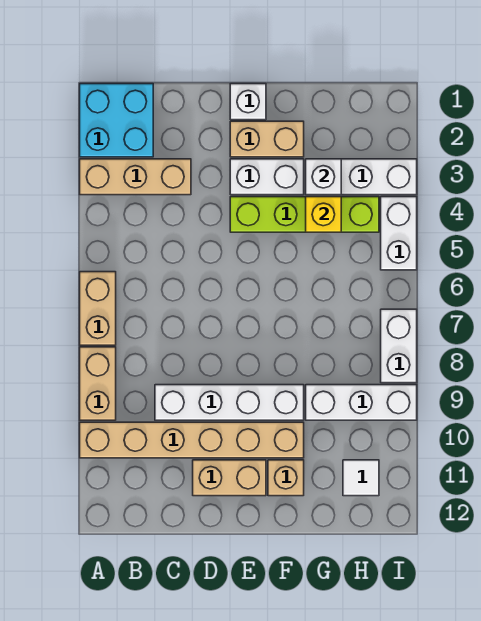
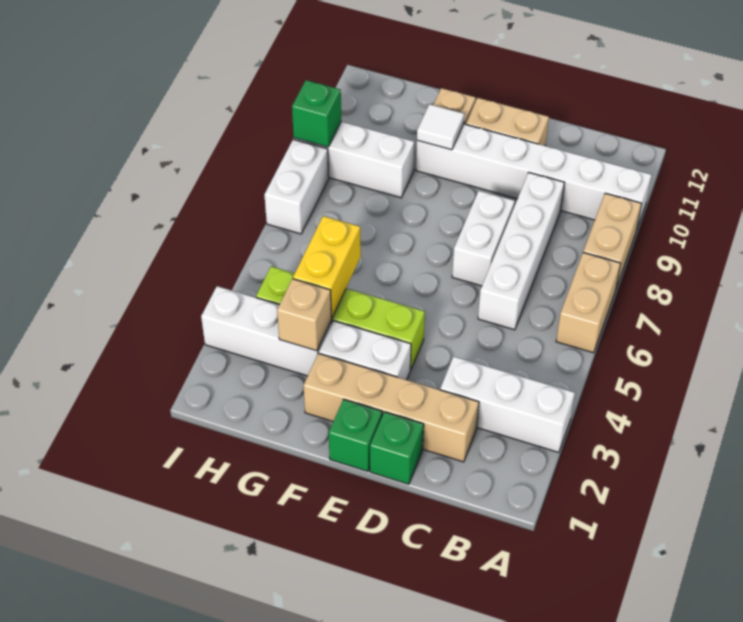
cyan 2x2 brick [80,84,153,157] -> none
tan 1x3 brick [80,159,191,195] -> white 1x3 brick [440,357,575,452]
tan 1x6 brick [80,422,304,458] -> white 1x6 brick [416,124,652,228]
white 1x4 brick [155,385,304,420] -> white 1x4 brick turned to [478,173,564,330]
none -> green 1x1 brick [370,412,424,484]
white 1x1 brick [230,84,266,120] -> green 1x1 brick [329,399,382,471]
tan 1x2 brick [230,121,304,157] -> tan 1x4 brick [303,353,479,462]
white 1x1 brick [306,159,341,195] -> tan 1x1 brick [277,279,331,351]
yellow 1x1 brick [306,197,341,232] -> yellow 1x2 brick [293,216,361,318]
white 1x1 tile [343,460,379,496] -> white 1x1 tile moved to [417,104,464,150]
white 1x2 brick [381,197,417,270] -> white 1x2 brick moved to [452,191,515,286]
none -> green 1x1 brick [292,80,341,147]

